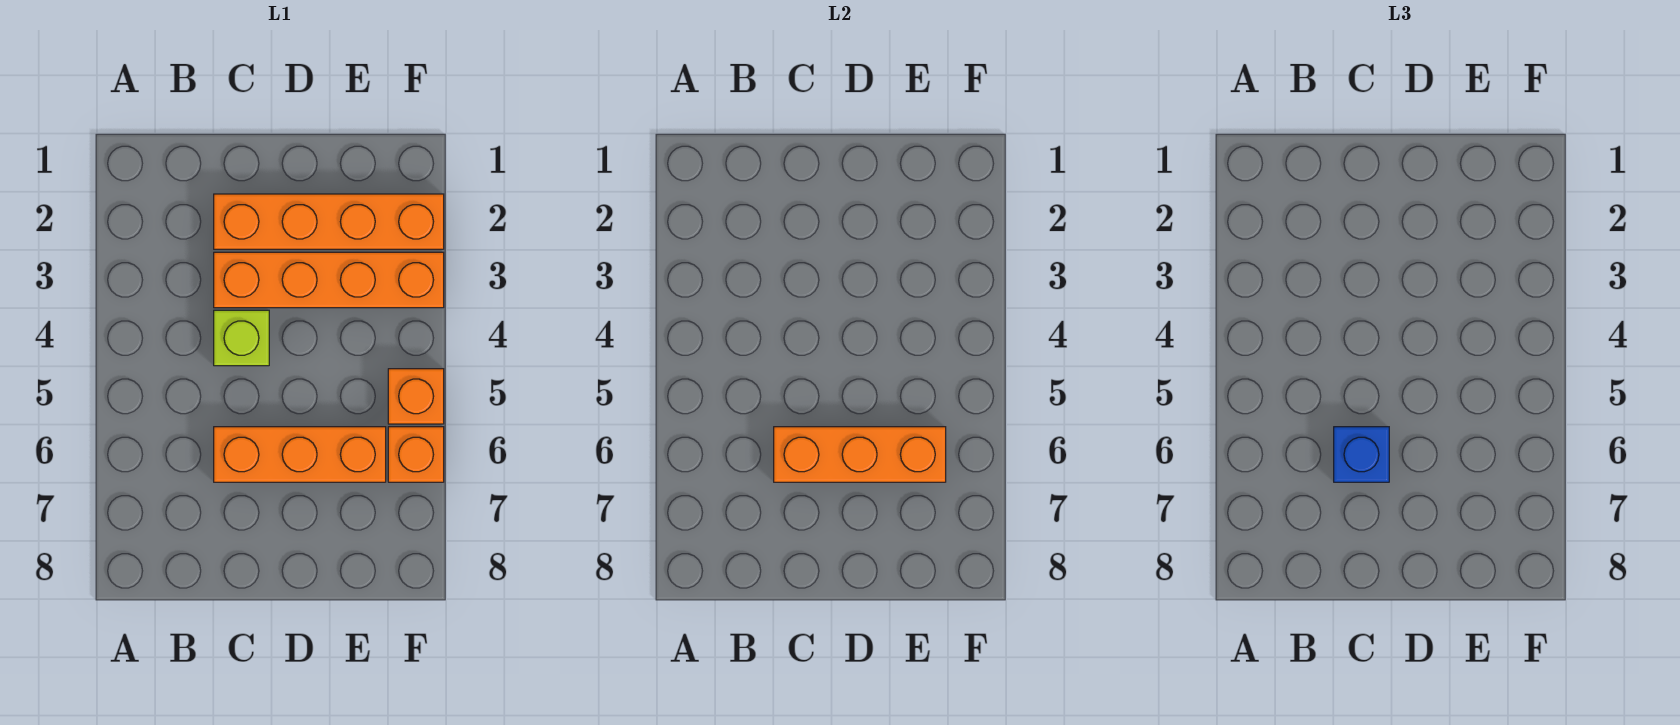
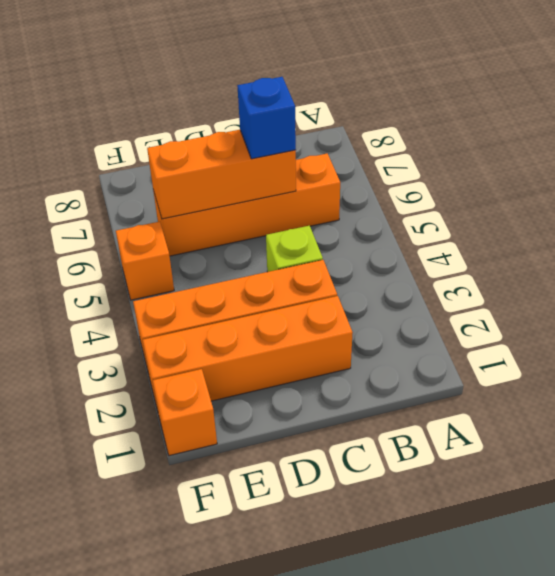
orange 1x3 brick [214,427,386,482] -> orange 1x4 brick [153,153,340,256]
orange 1x1 brick [388,427,444,482] -> orange 1x1 brick moved to [153,369,217,456]

